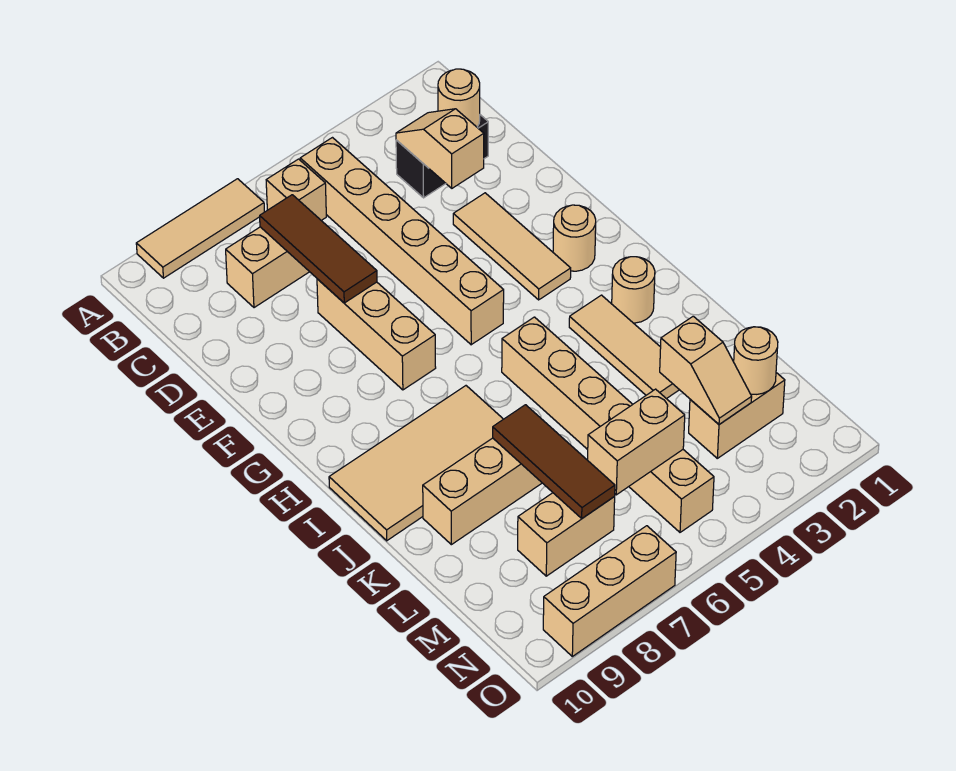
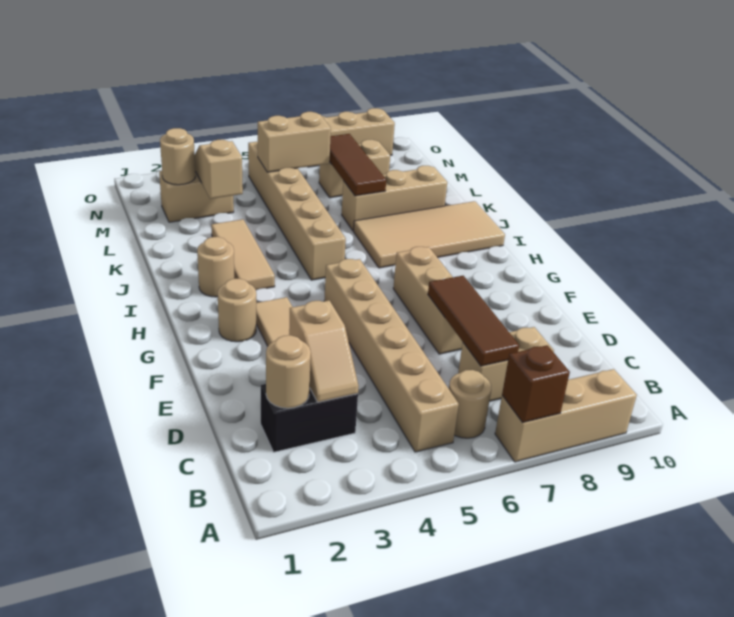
tan 1x3 tile [136,179,264,278] -> tan 1x3 brick [495,369,637,462]
none -> brown 1x1 brick [502,345,570,423]
tan 1x1 brick [266,159,326,220] -> tan 1x1 round brick [449,370,491,438]

